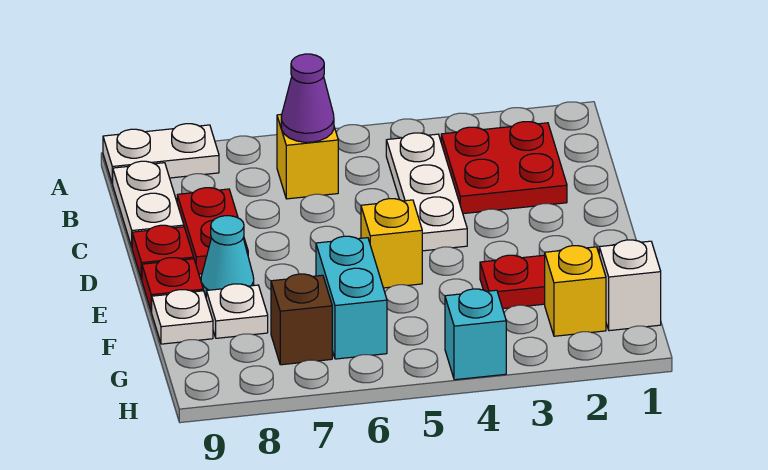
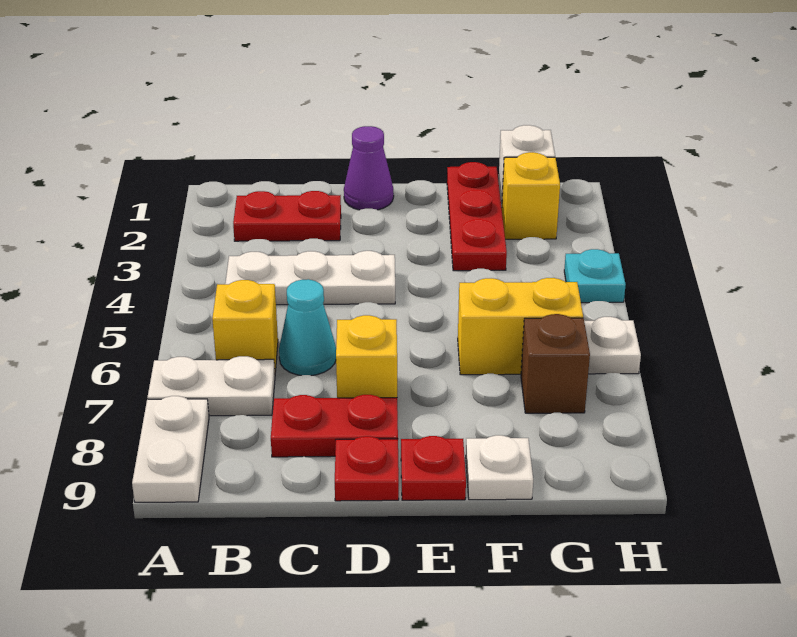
red 2x2 plate [441,122,567,214] -> red 1x2 plate [233,191,341,241]
purple 1x1 cone [281,54,334,142] -> purple 1x1 cone moved to [344,126,394,210]
white 1x2 plate [113,161,184,247] -> white 1x2 plate moved to [147,356,275,416]
yellow 1x1 brick [361,199,422,288] -> yellow 1x1 brick moved to [336,315,397,398]
cyan 1x1 cone [201,216,254,296] -> cyan 1x1 cone moved to [279,279,336,376]
cyan 1x2 brick [316,236,387,359] -> yellow 1x2 brick [458,278,583,375]
white 1x1 plate [206,284,268,338] -> white 1x1 plate moved to [584,317,641,374]
cyan 1x1 brick [445,289,506,380] -> cyan 1x1 plate [564,249,626,303]

